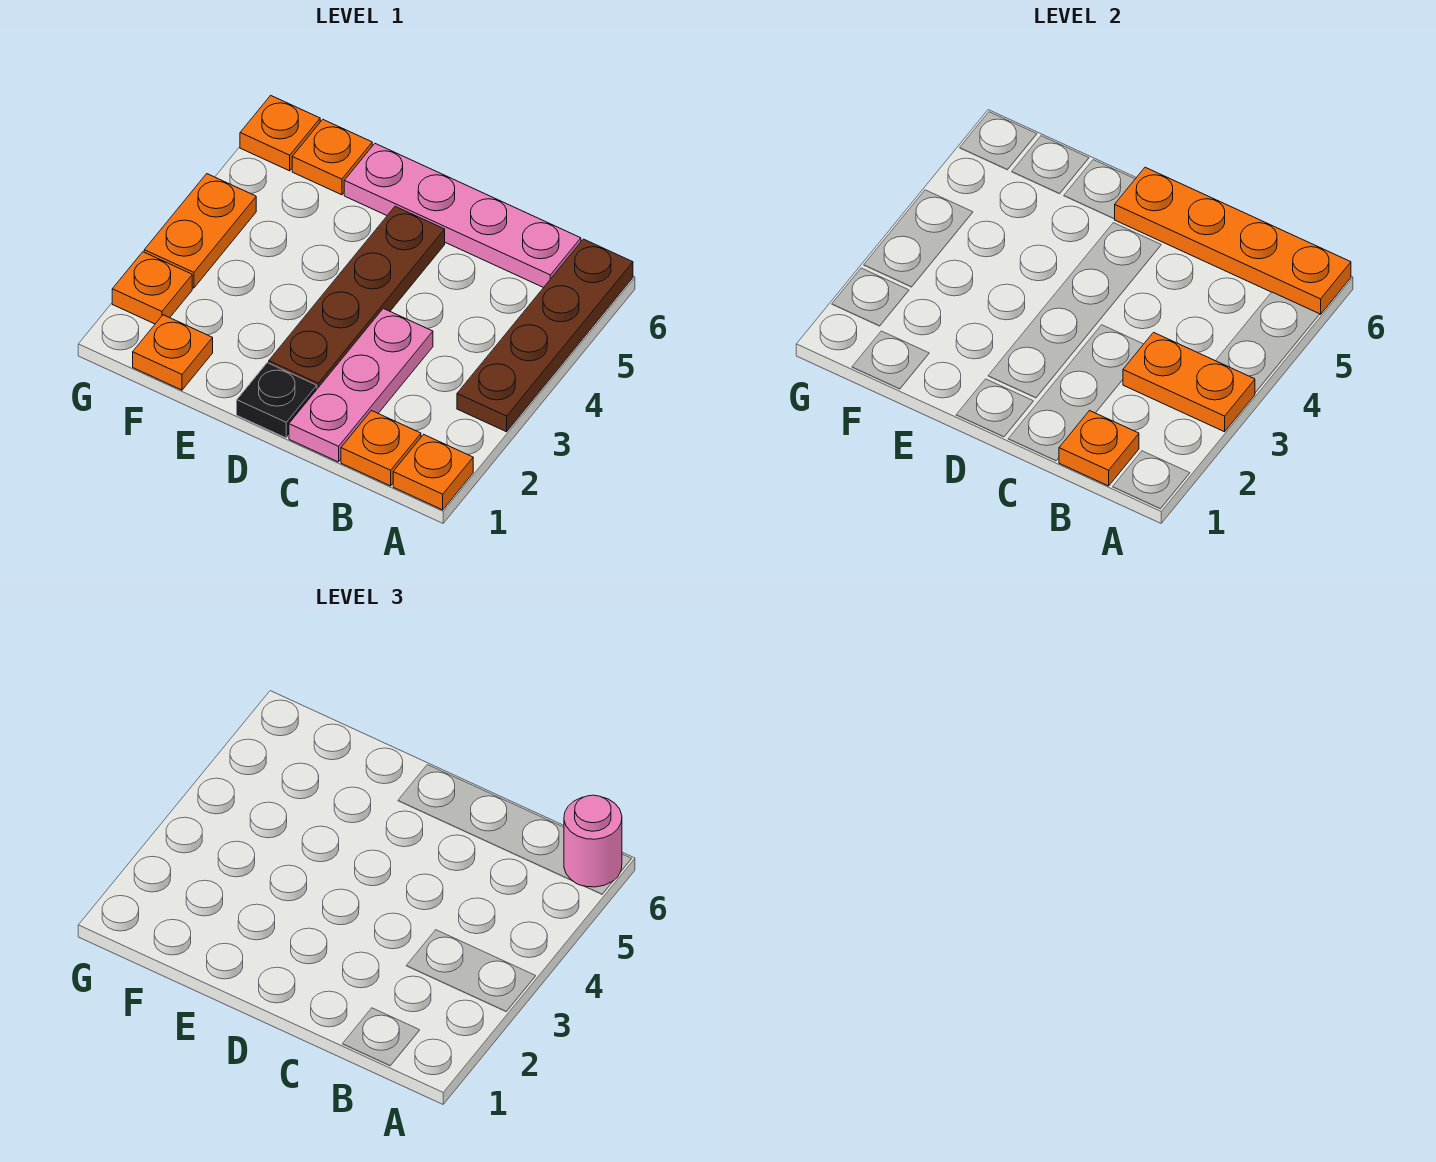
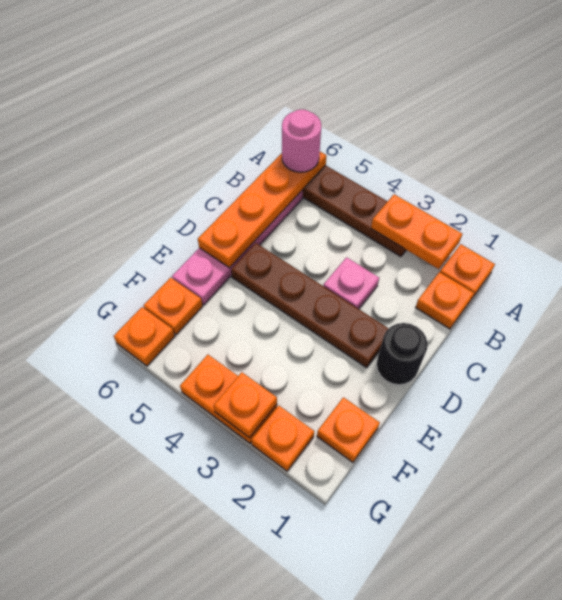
orange 1x2 plate [1123,332,1255,432] -> orange 1x2 plate turned to [371,194,462,269]
orange 1x1 plate [1059,411,1139,486] -> orange 1x1 plate moved to [213,372,277,438]
pink 1x3 plate [289,308,433,462] -> pink 1x1 plate [323,257,379,309]
black 1x1 plate [237,363,317,438] -> black 1x1 round brick [377,323,428,385]

